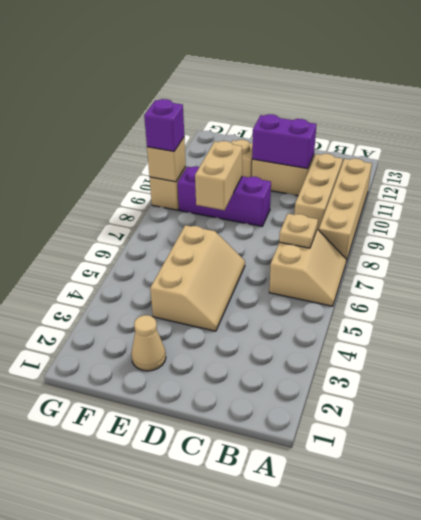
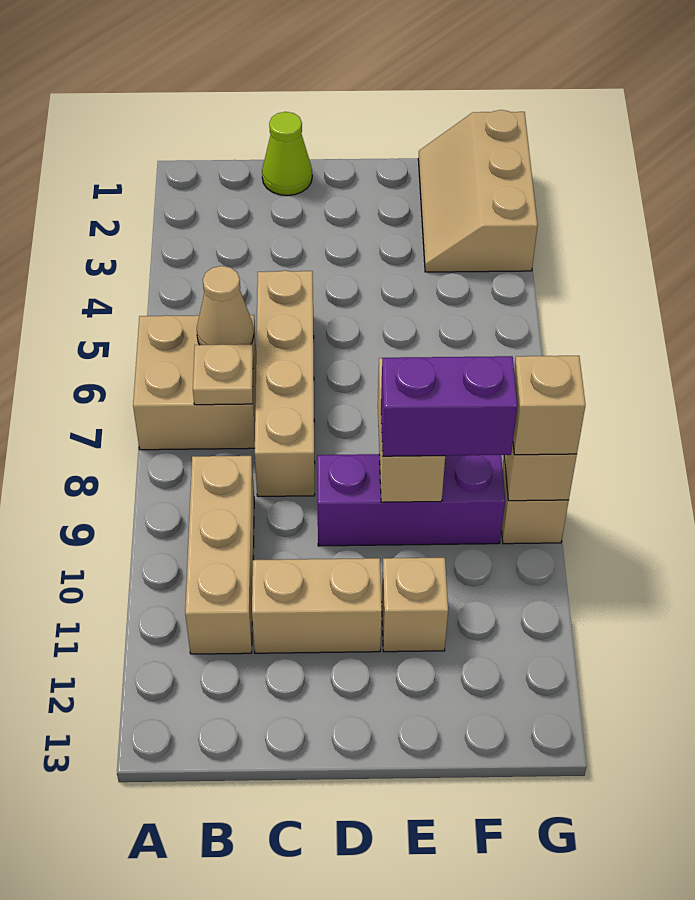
tan 2x2 slope [269,229,346,306] -> tan 2x2 brick [133,315,256,450]
tan 1x4 brick [319,159,372,262] -> tan 1x4 brick moved to [255,271,315,496]
none -> lime 1x1 cone [262,112,312,196]
purple 1x2 brick [252,114,316,169] -> purple 1x2 brick moved to [381,356,517,456]
tan 2x3 slope [150,225,245,331] -> tan 2x3 slope moved to [418,110,538,272]
tan 1x1 cone [131,315,166,371] -> tan 1x1 cone moved to [197,266,254,345]
purple 1x1 brick [144,99,184,151] -> tan 1x1 brick [513,356,585,455]

